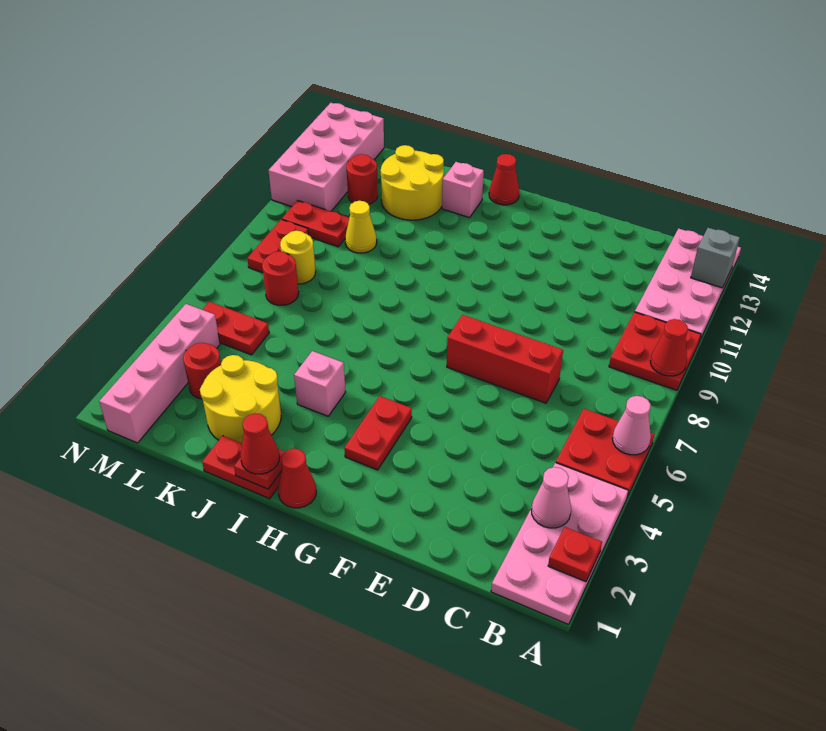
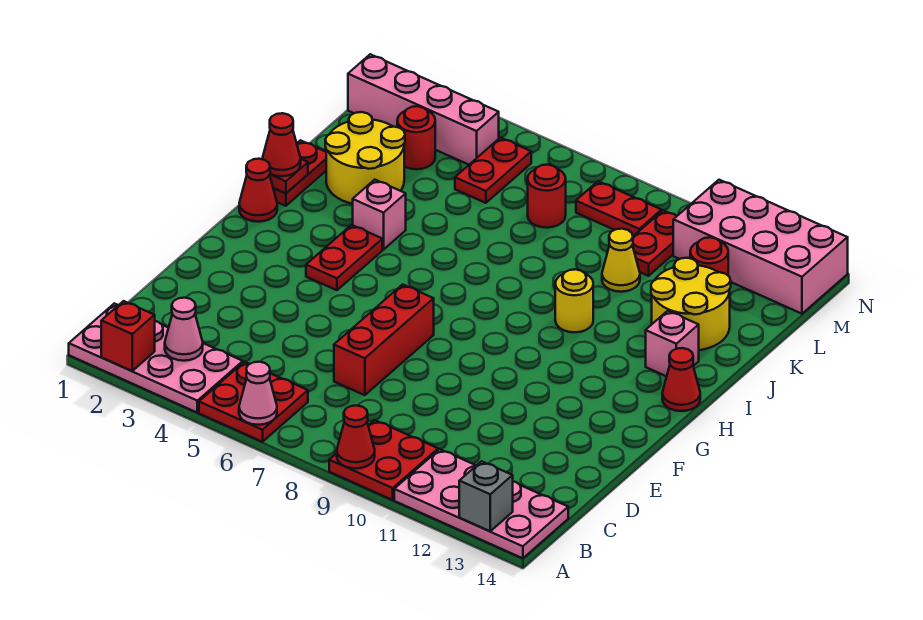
red 1x1 plate [548,527,602,582] -> red 1x1 brick [101,301,155,371]
red 1x2 plate [344,396,412,470] -> red 1x2 plate turned to [306,225,382,290]
yellow 1x1 round brick [280,231,315,284] -> yellow 1x1 round brick moved to [555,269,593,332]

